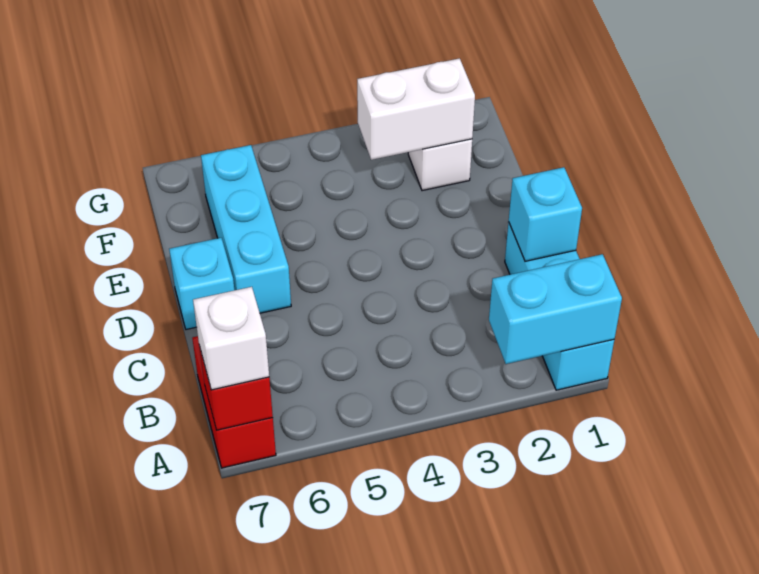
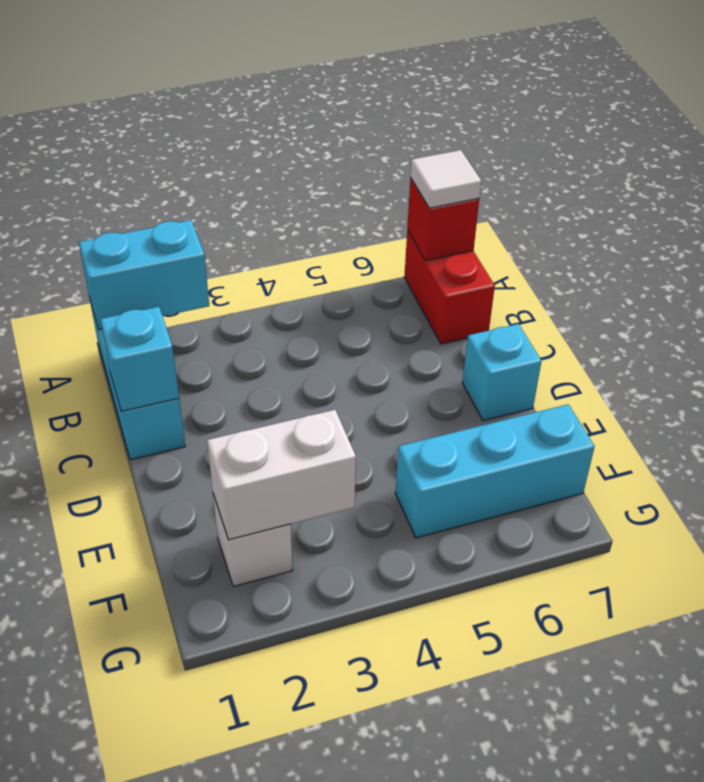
white 1x1 brick [193,287,269,390] -> white 1x1 tile [410,150,481,208]
cyan 1x3 brick [201,145,291,313] -> cyan 1x3 brick turned to [395,404,595,538]

